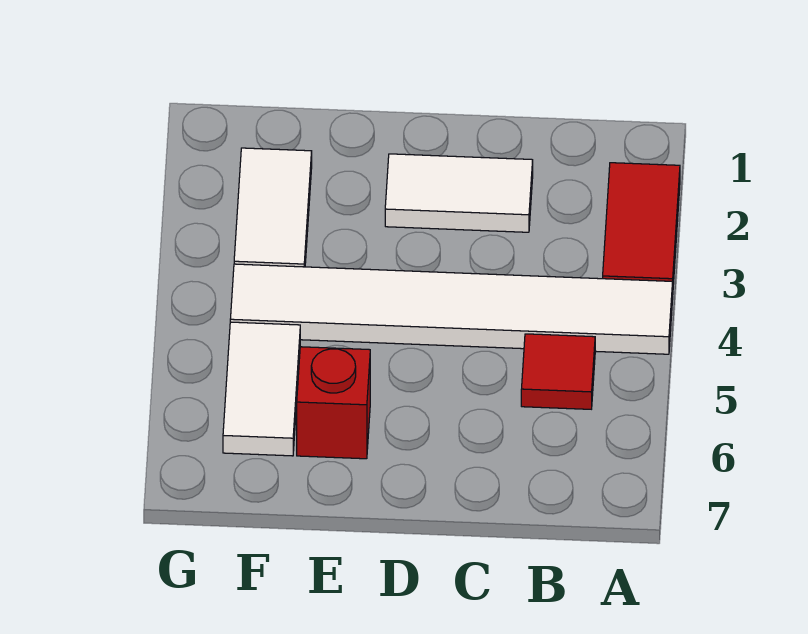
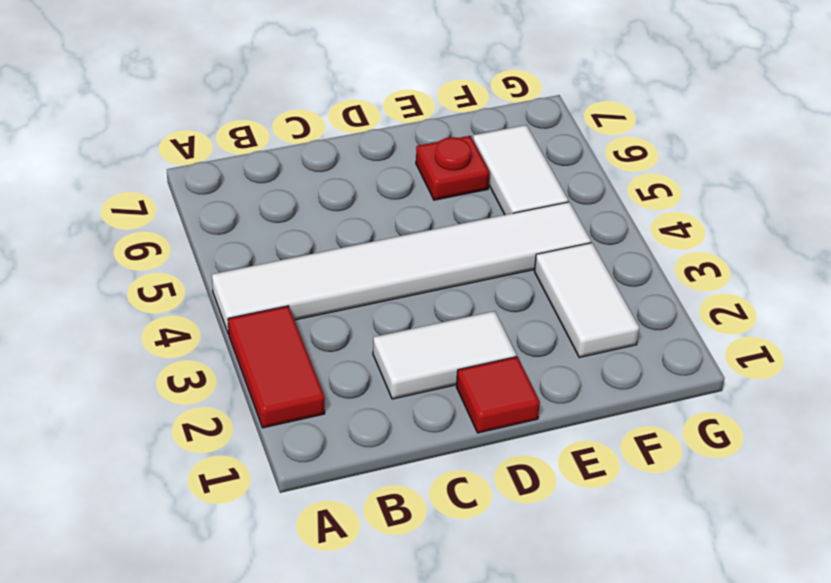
red 1x1 tile [521,334,595,409] -> red 1x1 tile moved to [456,357,540,433]
red 1x1 brick [297,347,370,459] -> red 1x1 plate [416,136,490,200]

